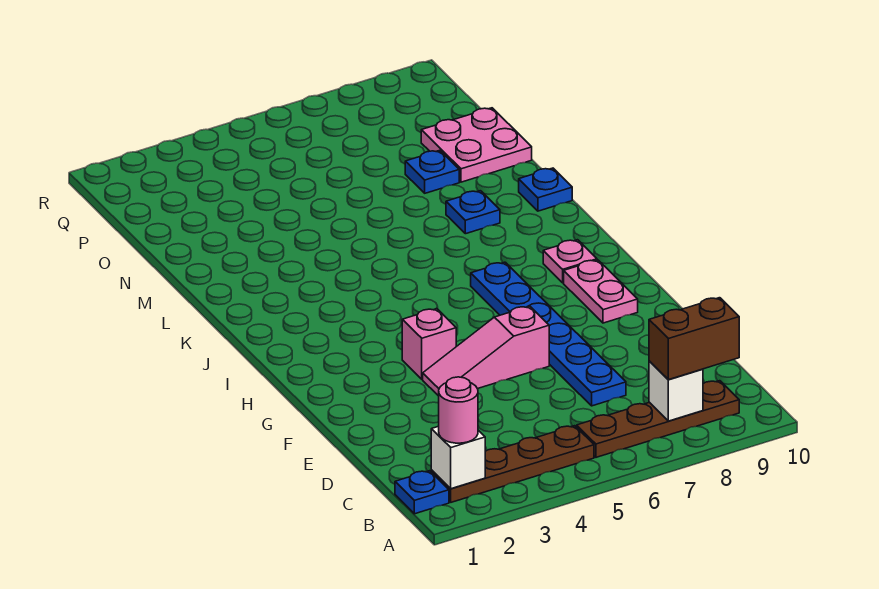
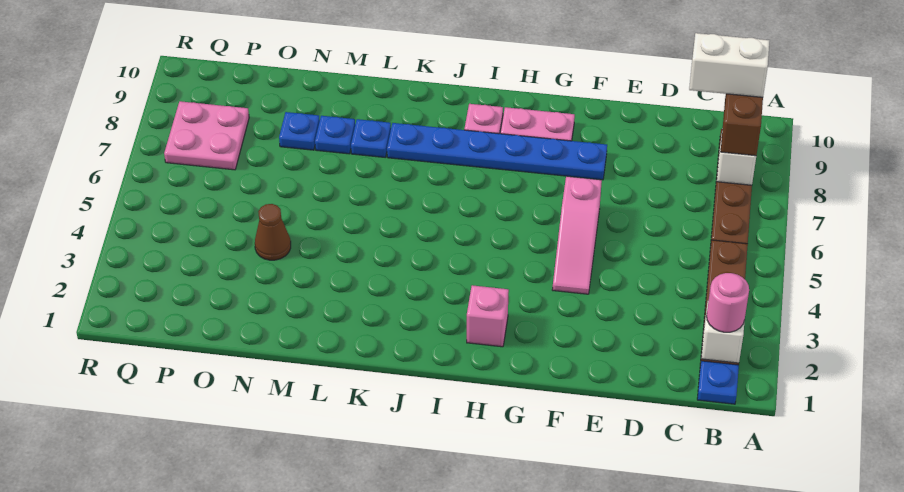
none -> white 1x2 brick [689,33,770,97]
blue 1x6 plate [471,262,626,406] -> blue 1x6 plate moved to [387,123,607,180]
pink 1x1 brick [402,309,456,379] -> pink 1x1 brick moved to [467,285,509,347]
blue 1x1 plate [519,168,572,211] -> blue 1x1 plate moved to [315,116,355,154]
none -> brown 1x1 cone [255,204,291,260]
pink 2x2 plate [421,108,532,182] -> pink 2x2 plate moved to [164,101,249,170]

